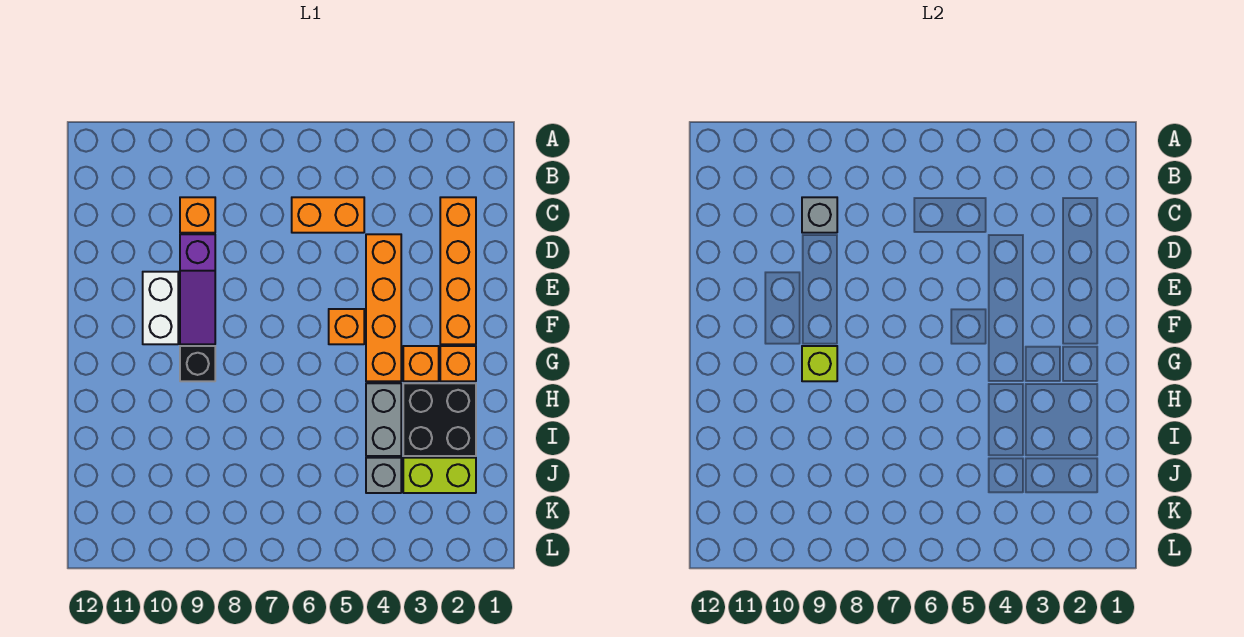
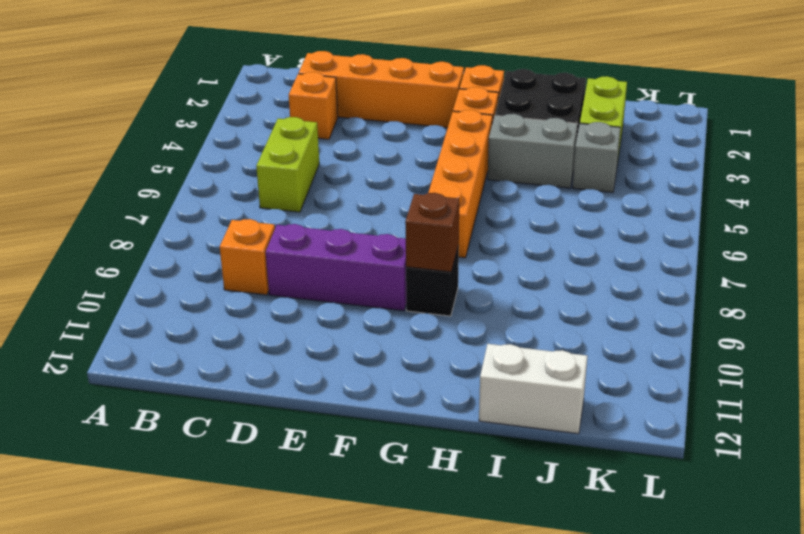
orange 1x2 brick [292,197,364,233] -> lime 1x2 brick [256,117,319,212]
grey 1x1 brick [802,197,837,233] -> none
orange 1x4 brick [366,234,401,381] -> orange 1x4 brick turned to [428,110,493,258]
purple 1x3 slope [180,234,215,344] -> purple 1x3 brick [266,224,406,311]
white 1x2 brick [143,272,178,344] -> white 1x2 brick moved to [479,344,587,434]
orange 1x1 brick [329,309,364,344] -> orange 1x1 brick moved to [289,72,338,139]
lime 1x1 brick [802,346,837,381] -> brown 1x1 brick [405,193,459,272]

